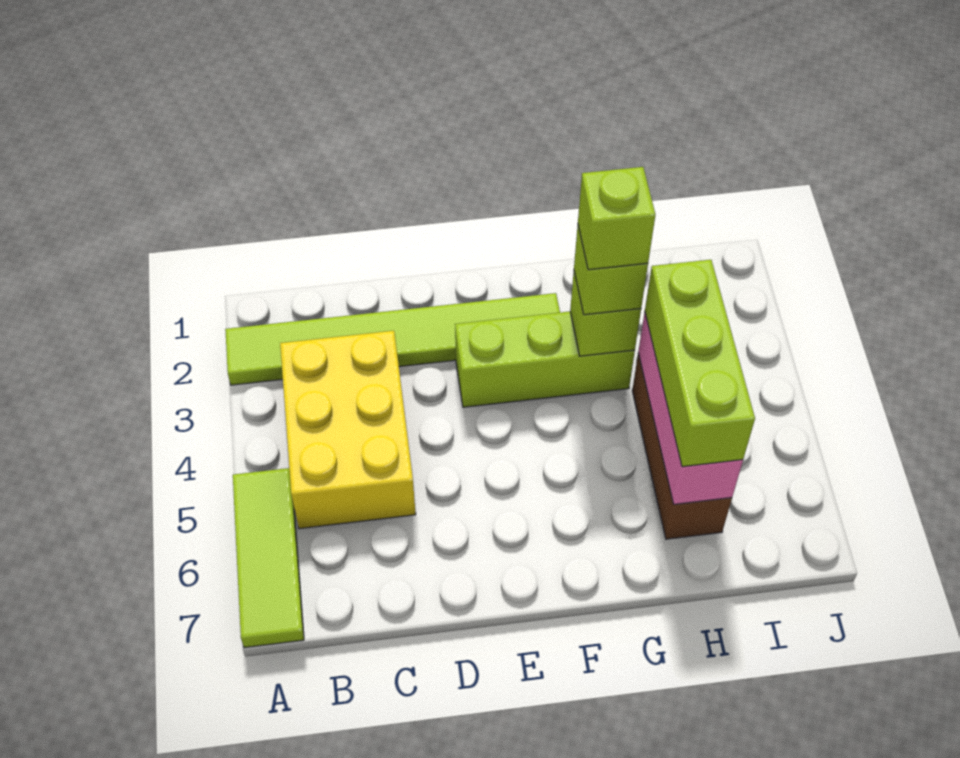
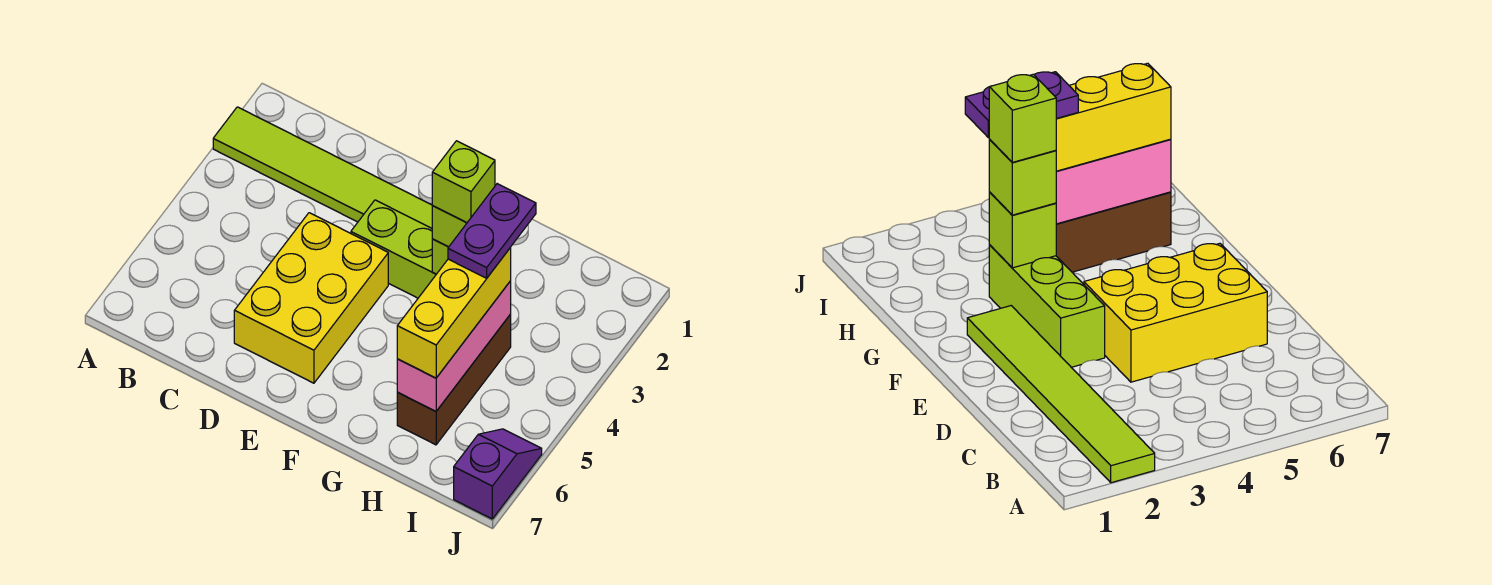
lime 1x3 tile [233,468,304,648] -> none
yellow 2x3 brick [280,331,416,529] -> yellow 2x3 brick moved to [234,213,388,383]
none -> purple 1x2 plate [448,184,536,278]
lime 1x3 brick [645,260,755,467] -> yellow 1x3 brick [397,248,511,378]
none -> purple 1x2 slope [454,429,542,519]

